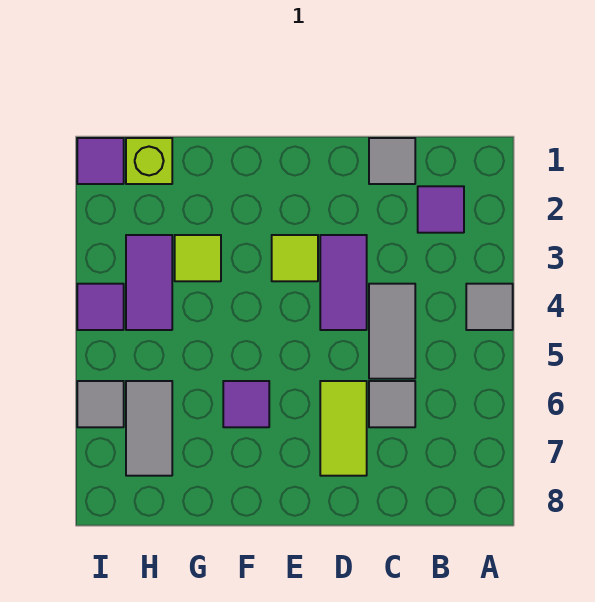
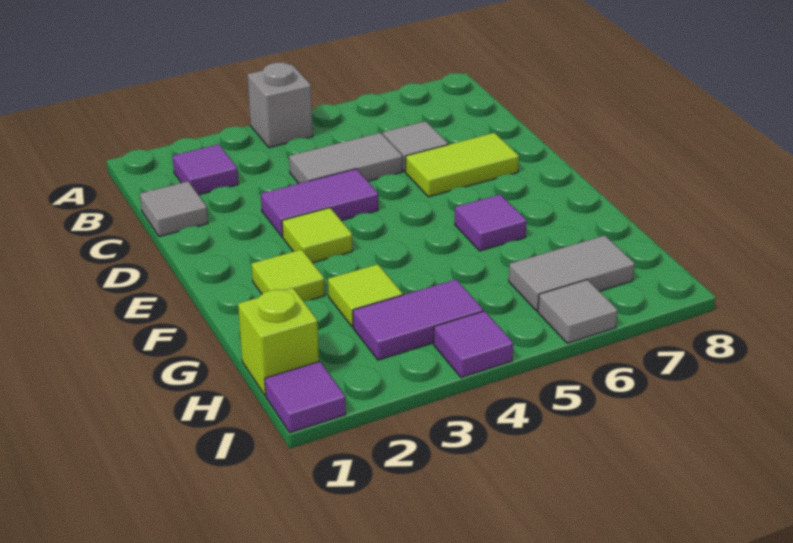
grey 1x1 tile [466,284,513,330] -> grey 1x1 brick [247,62,313,148]
none -> lime 1x1 tile [252,249,325,301]

